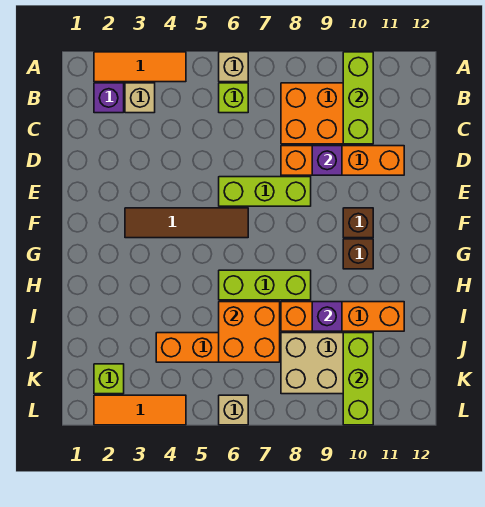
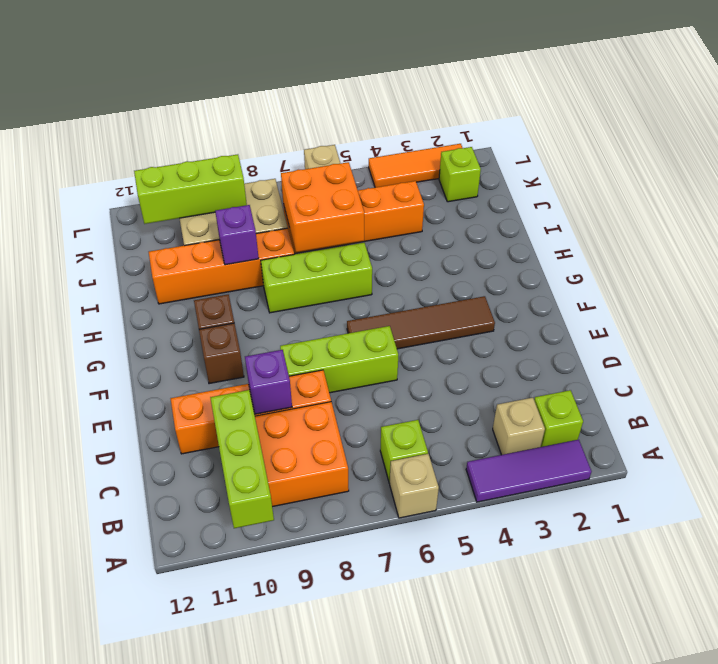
orange 1x3 tile [94,52,186,82] -> purple 1x3 tile [466,440,592,502]
purple 1x1 brick [94,83,124,113] -> lime 1x1 brick [534,390,583,447]
lime 1x3 brick [343,333,373,425] -> lime 1x3 brick turned to [134,154,247,224]

